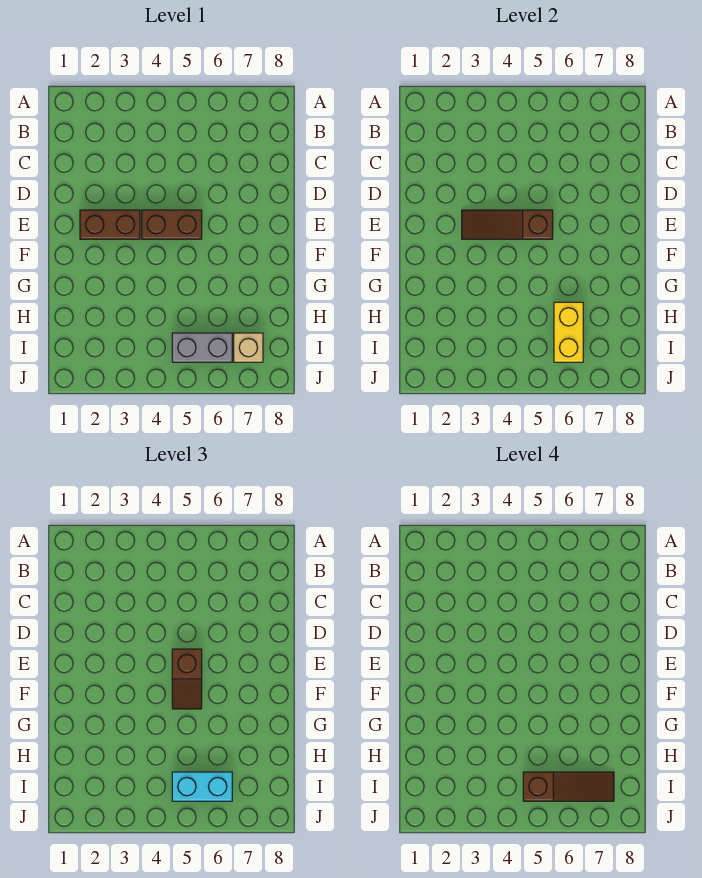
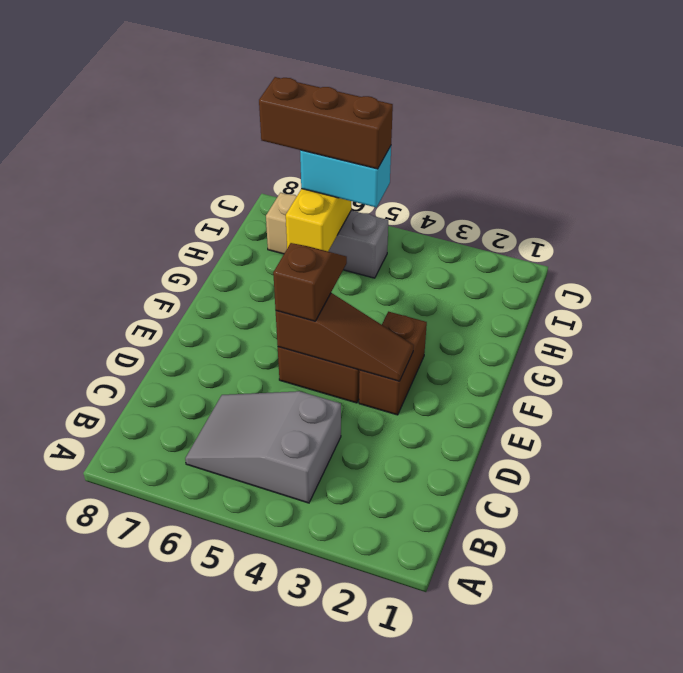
none -> grey 2x3 slope [185,391,341,503]
brown 1x2 brick [80,210,140,239] -> brown 1x2 brick turned to [359,312,427,415]
brown 1x3 slope [523,772,614,801] -> brown 1x3 brick [259,77,393,169]

